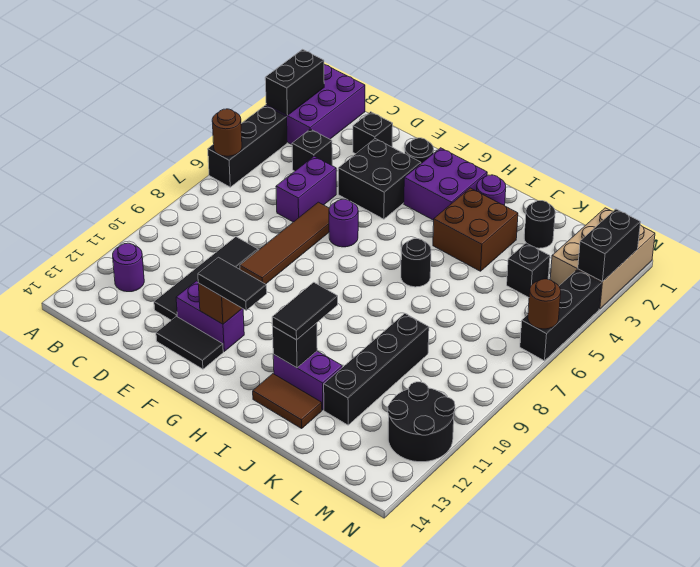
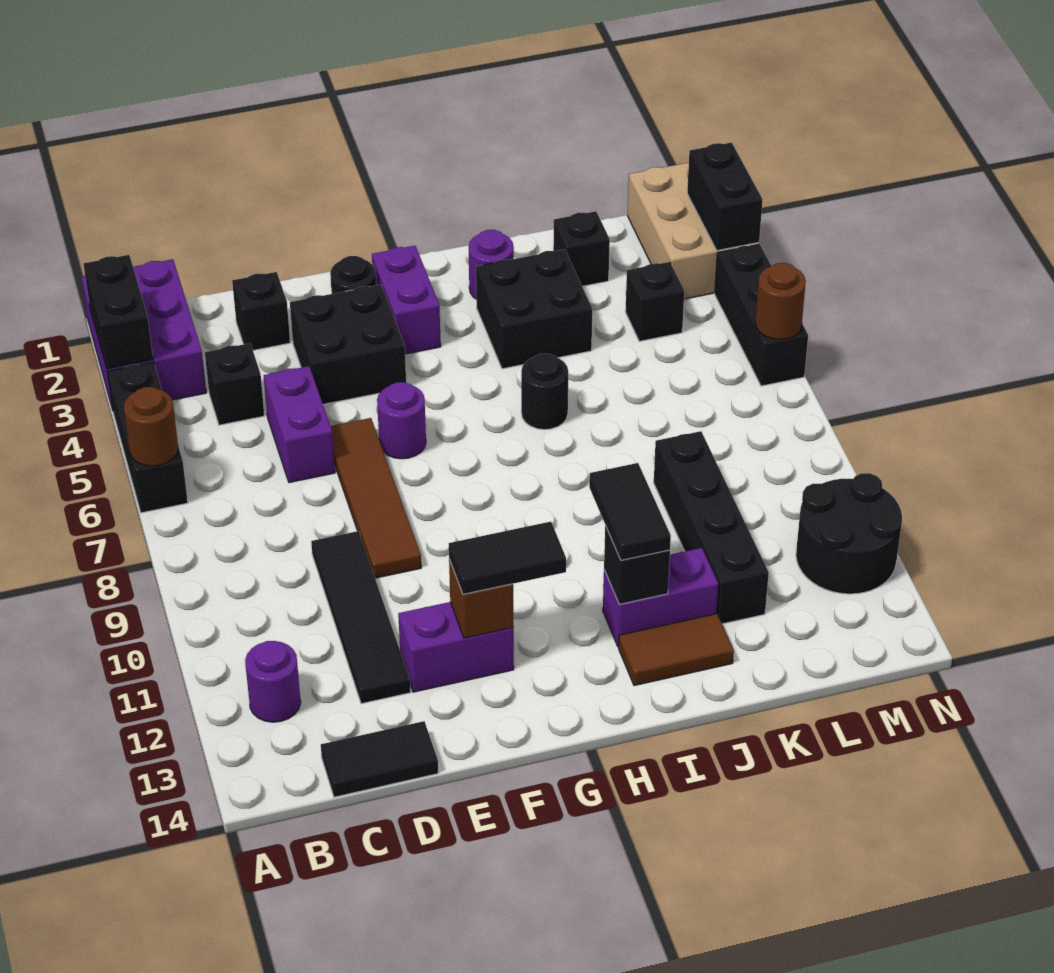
black 1x2 tile [156,316,223,369] -> black 1x2 tile moved to [321,721,438,797]
purple 2x2 brick [404,148,487,220] -> purple 1x2 brick [372,246,441,354]
brown 2x2 brick [433,188,518,271] -> black 2x2 brick [476,249,592,369]
black 1x1 round brick [524,201,555,248] -> black 1x1 brick [553,211,610,286]

